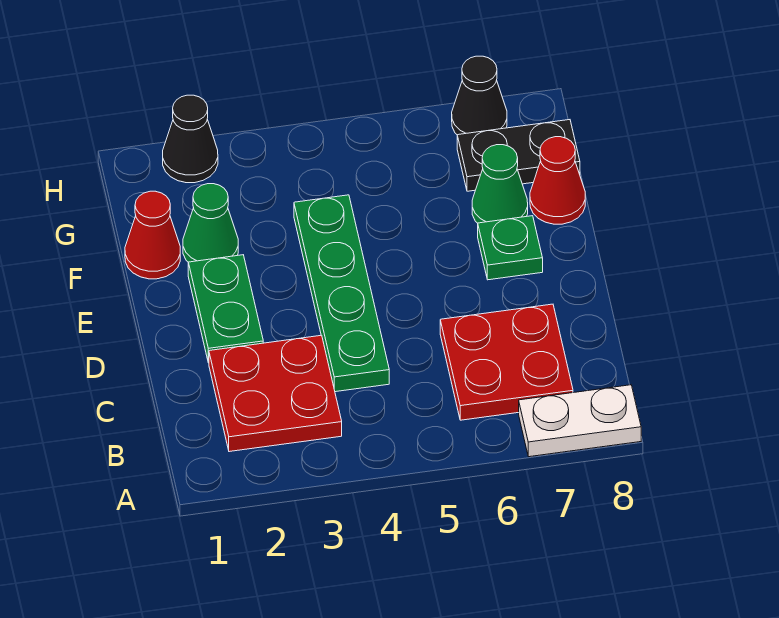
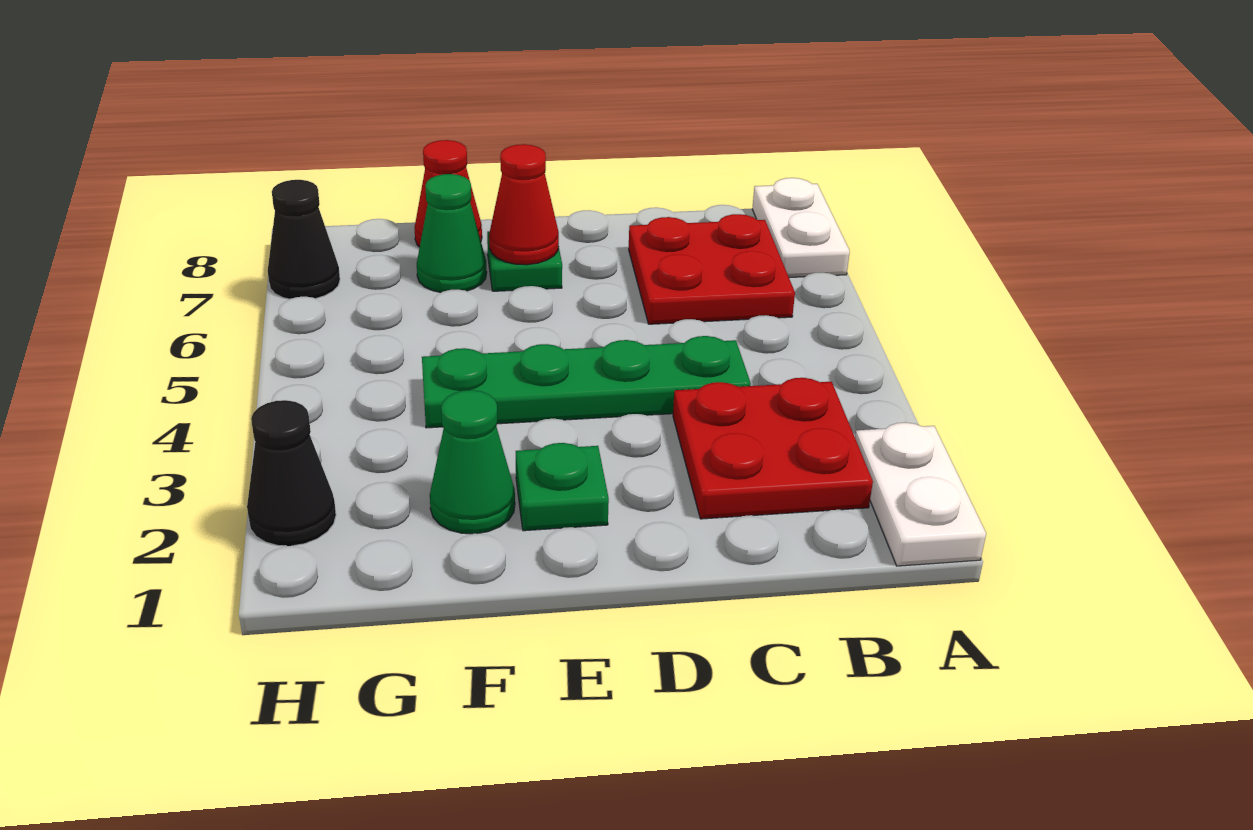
none -> white 1x2 plate [855,423,986,566]
green 1x2 plate [188,255,263,363] -> green 1x1 plate [516,443,609,531]
red 1x1 cone [125,191,180,279] -> red 1x1 cone moved to [489,144,559,265]
black 1x2 plate [457,120,580,191] -> none

